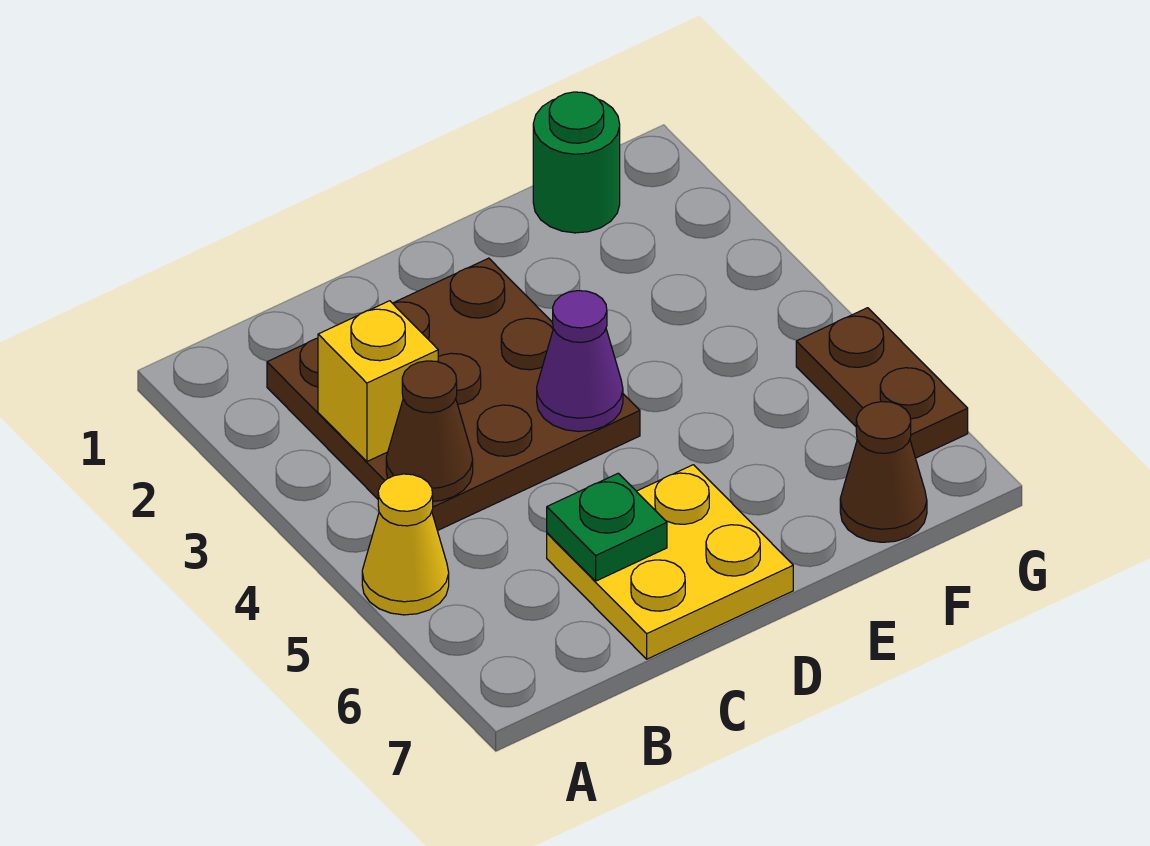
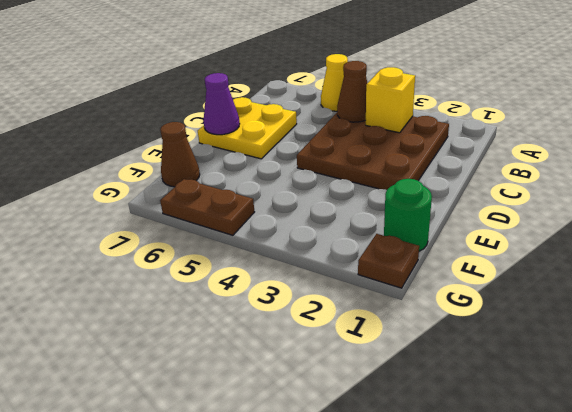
green 1x1 plate [547,473,667,581] -> none
purple 1x1 cone [537,291,623,431] -> purple 1x1 cone moved to [203,73,240,135]
none -> brown 1x1 plate [358,234,419,288]

